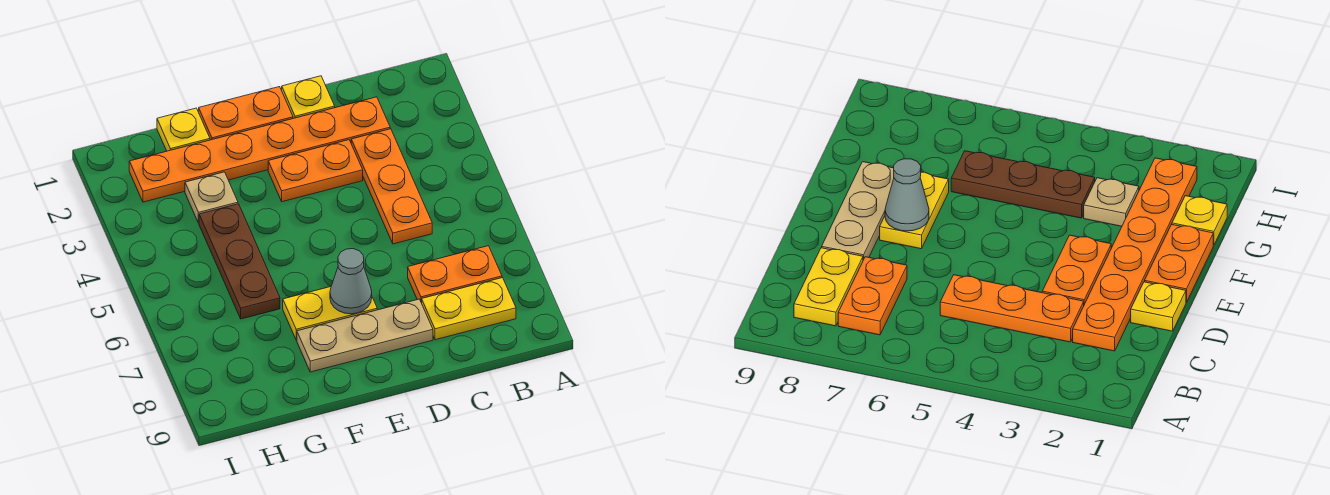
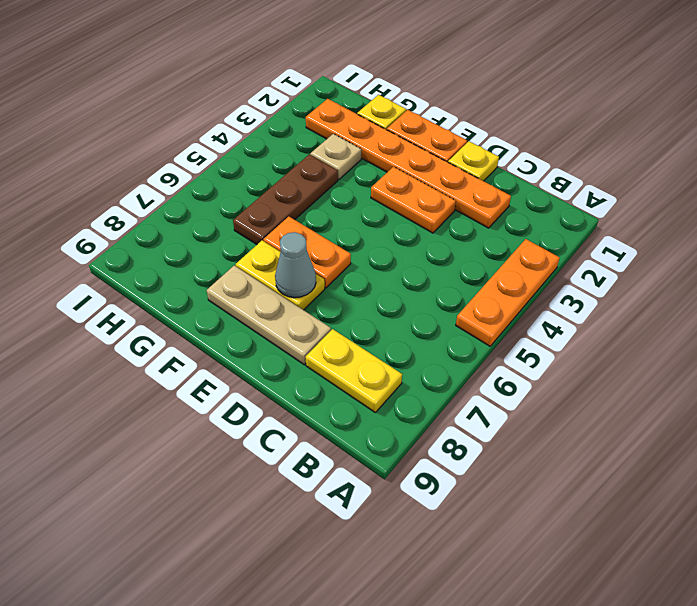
orange 1x2 plate [408,246,502,303] -> orange 1x2 plate moved to [263,217,351,288]
orange 1x3 plate [351,129,432,244] -> orange 1x3 plate moved to [456,239,560,346]

